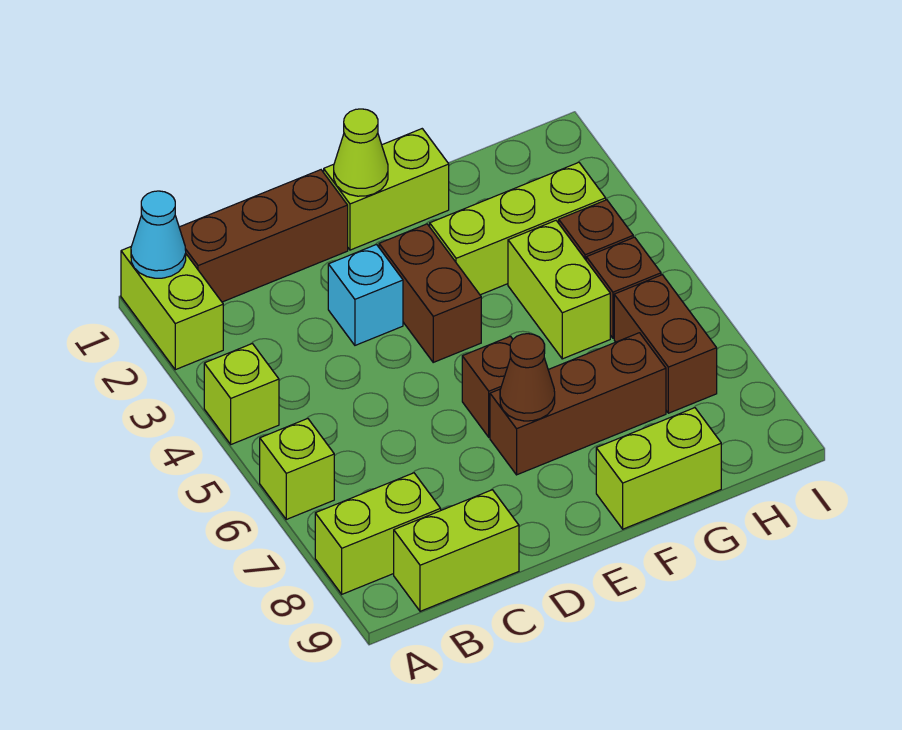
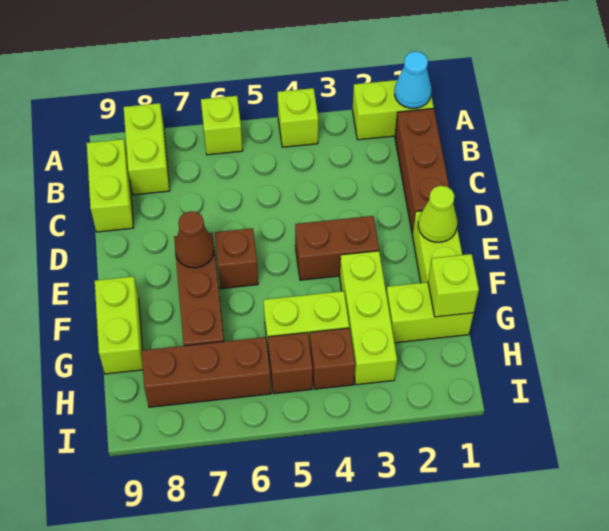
cyan 1x1 brick [328,245,403,345] -> none
none -> lime 1x2 brick [386,282,474,343]
none -> lime 1x1 brick [428,254,479,317]
brown 1x2 brick [614,275,717,413] -> brown 1x3 brick [141,337,271,407]

